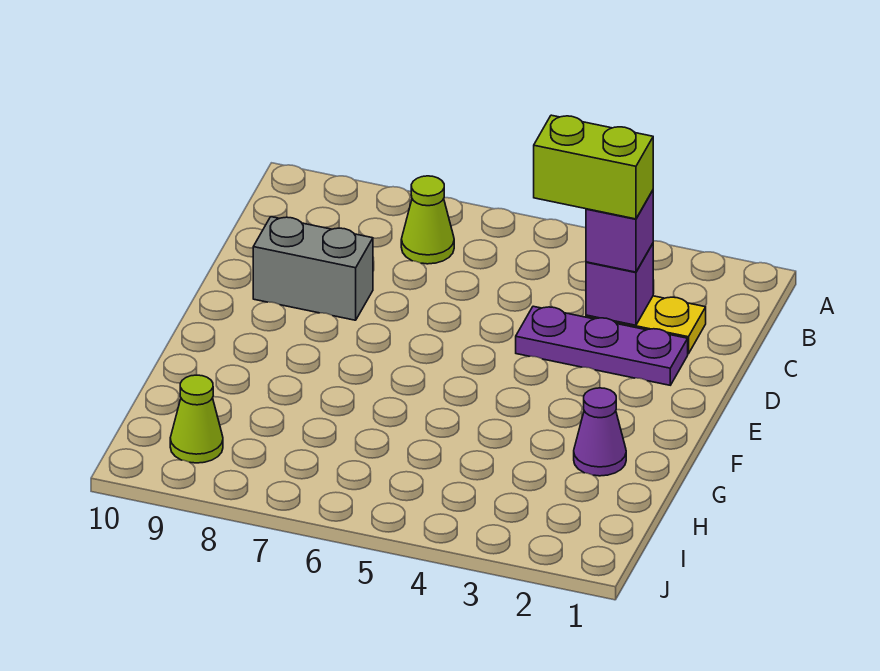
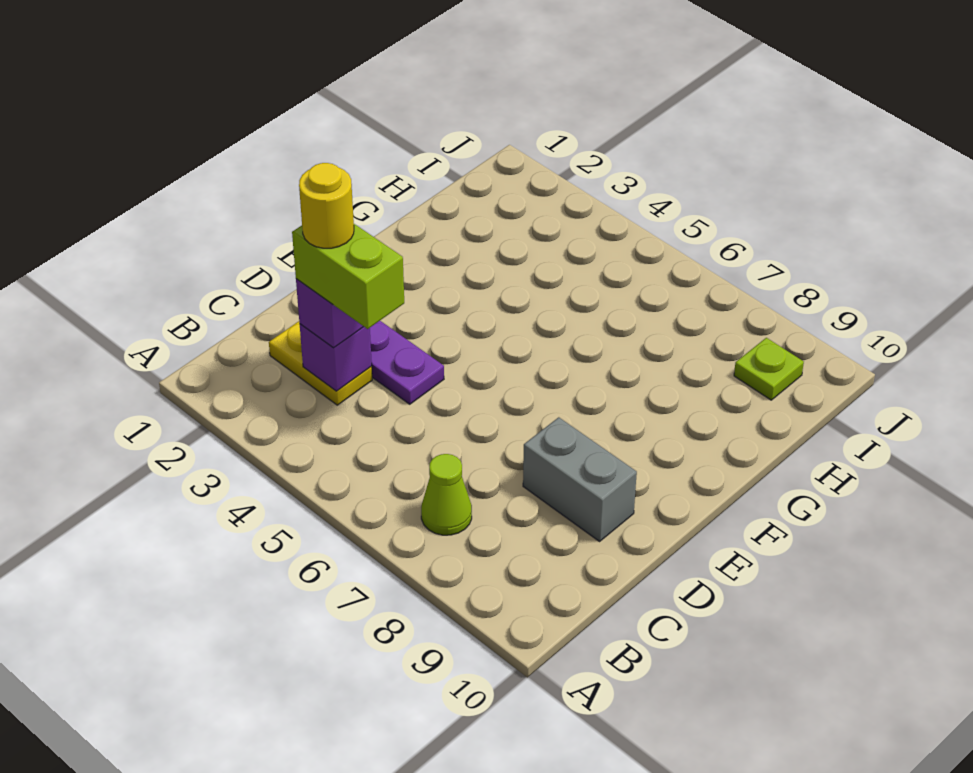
none -> yellow 1x1 round brick [299,163,354,248]
purple 1x1 cone [574,388,626,476] -> none
lime 1x1 cone [170,375,223,463] -> lime 1x1 plate [734,338,804,400]

